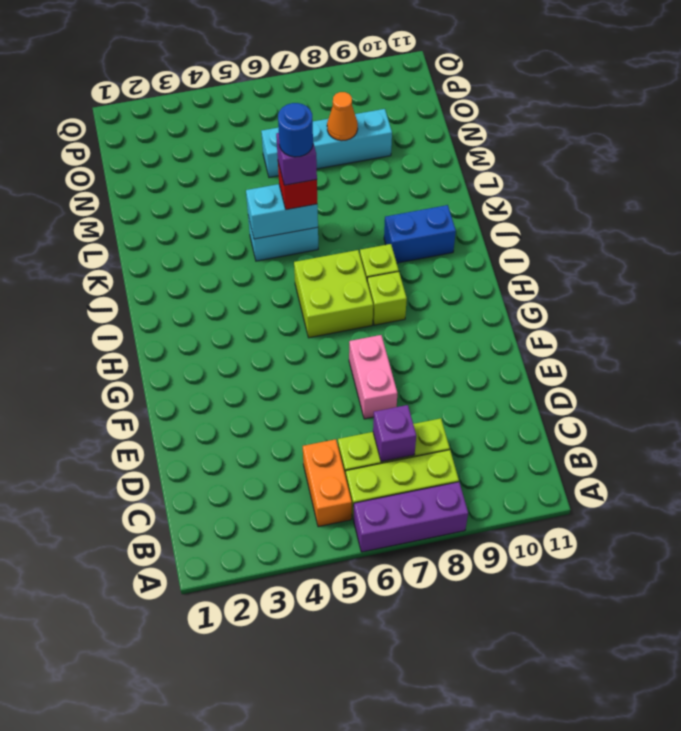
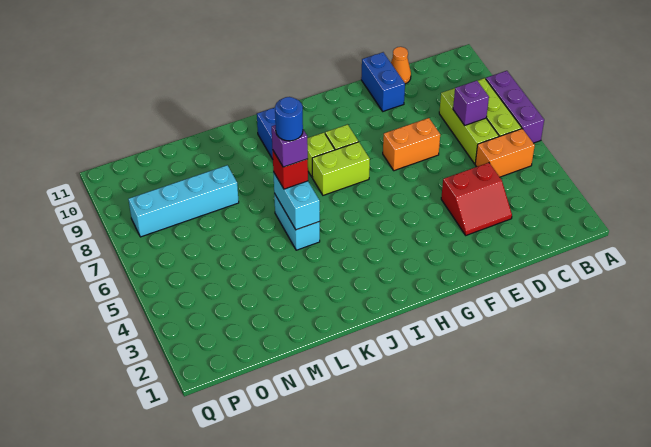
none -> red 2x2 slope [441,163,512,235]
pink 1x2 brick [349,335,397,419] -> orange 1x2 brick [383,118,440,171]
none -> blue 1x2 brick [361,52,405,111]
lime 2x2 brick [294,250,373,338] -> lime 1x2 brick [312,142,370,195]
cyan 1x4 brick [261,109,392,177] -> cyan 1x4 brick turned to [129,165,239,237]
orange 1x1 cone [327,92,358,141] -> orange 1x1 cone moved to [391,47,411,84]

